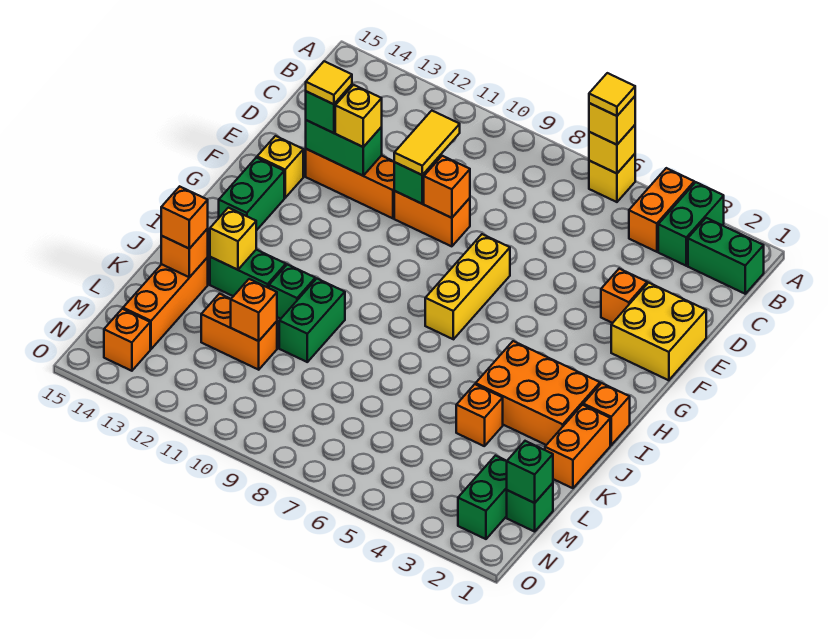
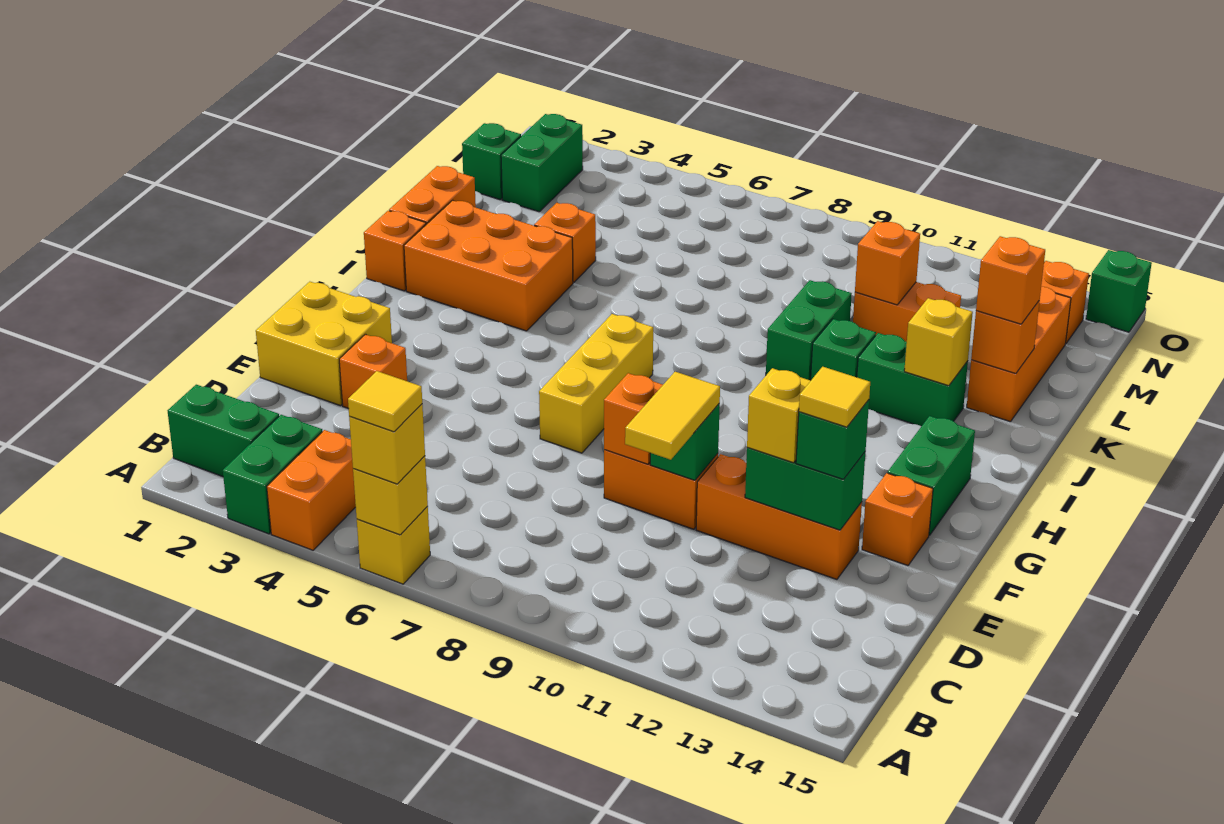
yellow 1x1 brick [257,136,303,198] -> orange 1x1 brick [862,473,933,566]
green 1x1 brick [507,441,553,503] -> green 1x1 brick moved to [1086,250,1152,332]

